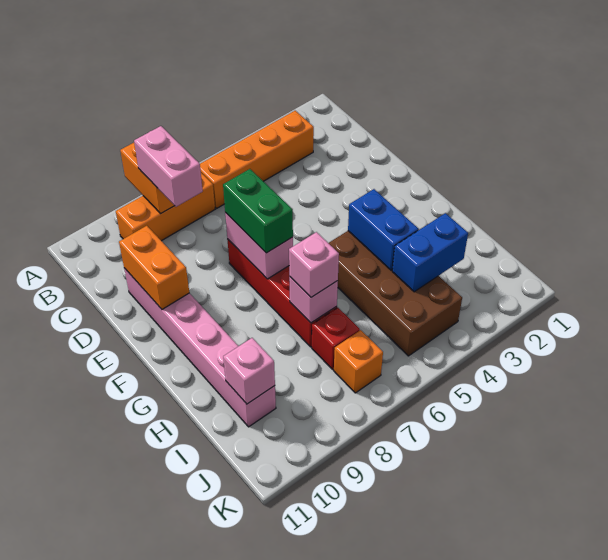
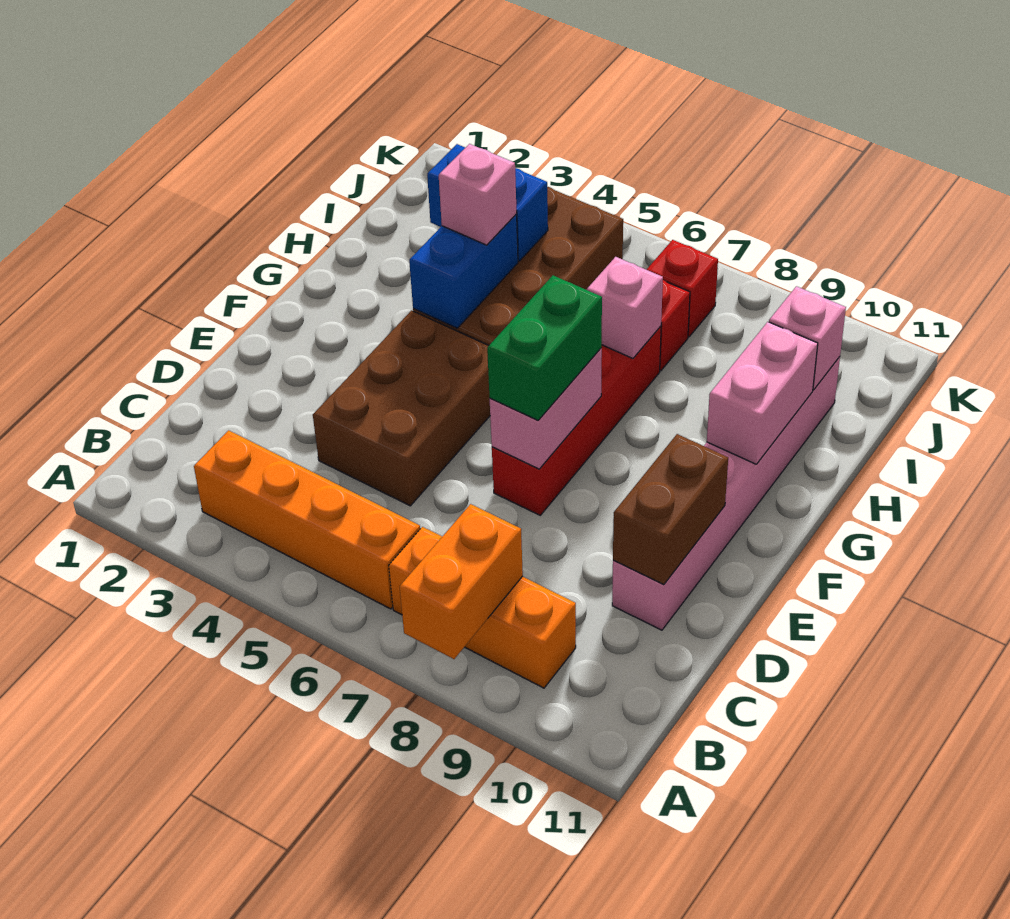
pink 1x2 brick [134,126,203,207] -> pink 1x2 brick moved to [707,322,818,464]
none -> brown 2x3 brick [313,311,490,506]
orange 1x2 brick [119,226,189,309] -> brown 1x2 brick [613,434,728,585]
pink 1x1 brick [289,232,339,297] -> pink 1x1 brick moved to [439,144,517,245]
orange 1x1 brick [334,330,383,393] -> red 1x1 brick [647,240,718,337]

